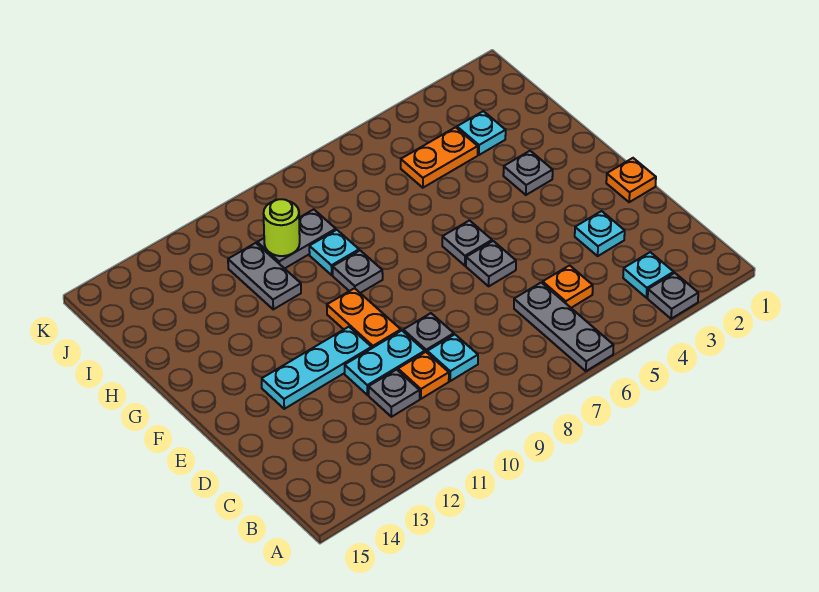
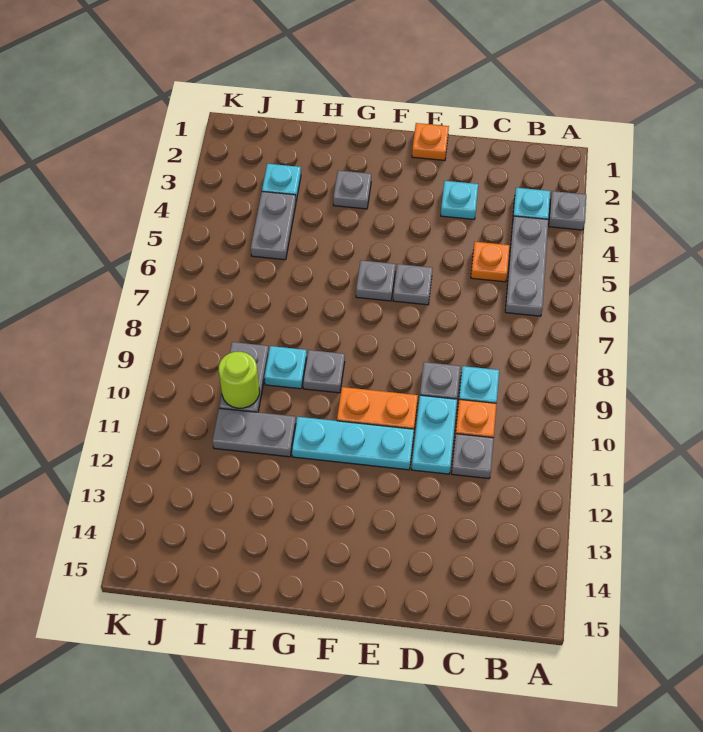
grey 1x3 plate [514,282,614,371] -> grey 1x3 plate turned to [505,216,548,316]
cyan 1x3 plate [262,327,372,409] -> cyan 1x3 plate turned to [292,417,414,470]
orange 1x2 plate [401,127,478,188] -> grey 1x2 plate [251,192,296,260]

